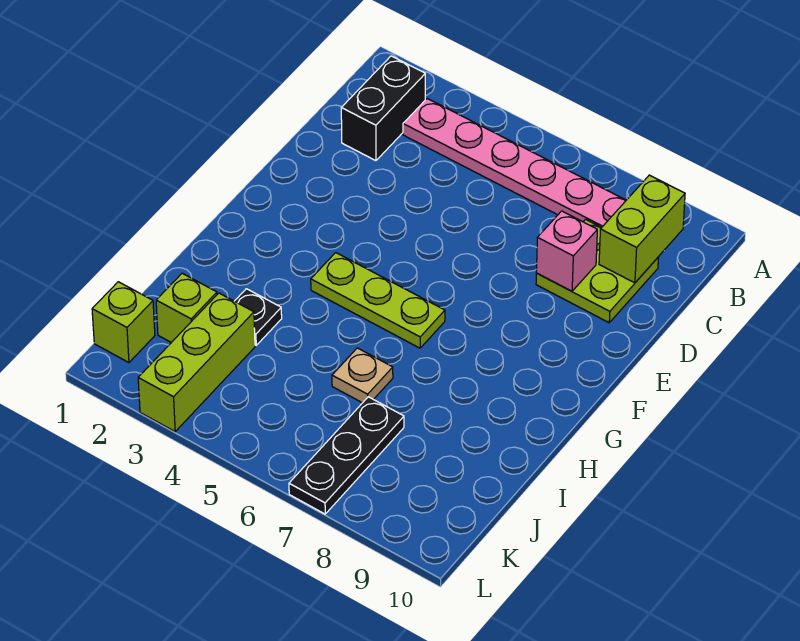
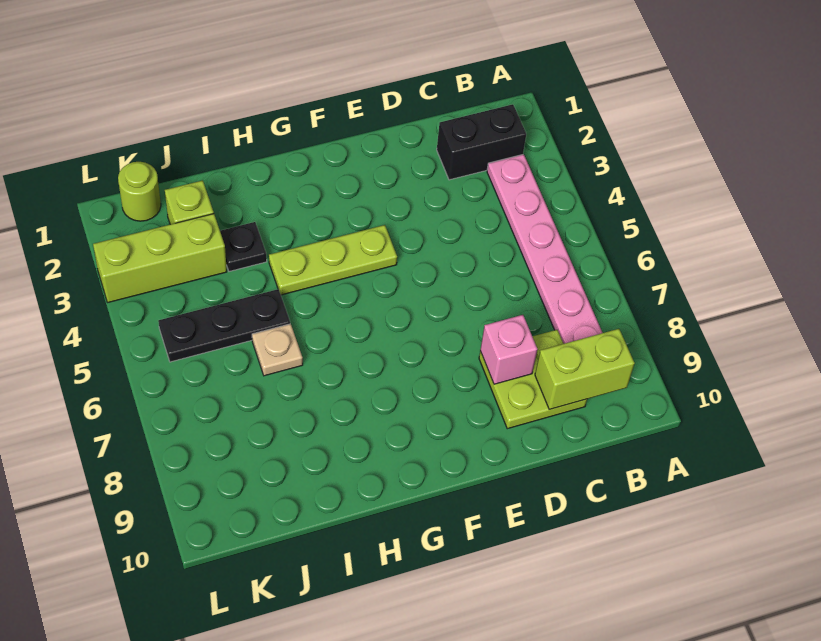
lime 1x3 plate [311,253,445,348] -> lime 1x3 plate turned to [269,225,397,295]
black 1x3 plate [289,397,404,514] -> black 1x3 plate moved to [158,289,290,362]
lime 1x1 brick [92,282,155,363] -> lime 1x1 round brick [118,162,161,221]

